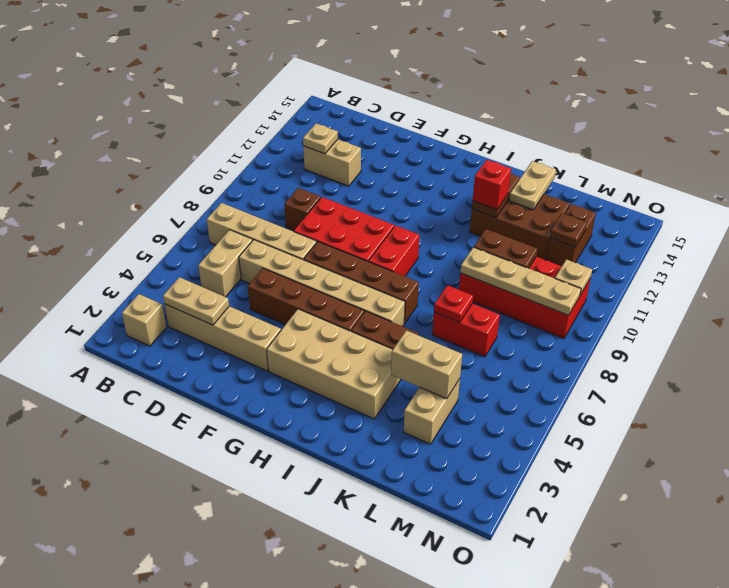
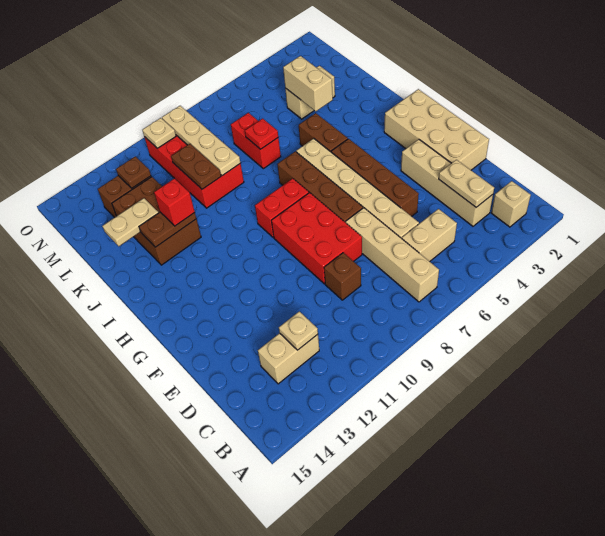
tan 1x2 brick [303,139,361,186] -> tan 1x2 brick turned to [258,333,319,384]
tan 2x4 brick [267,309,401,419] -> tan 2x4 brick moved to [384,89,489,170]

